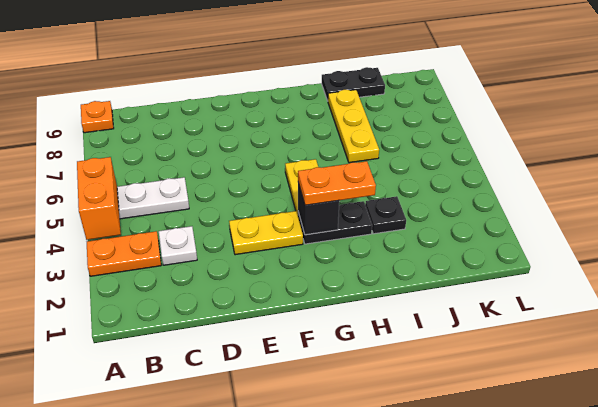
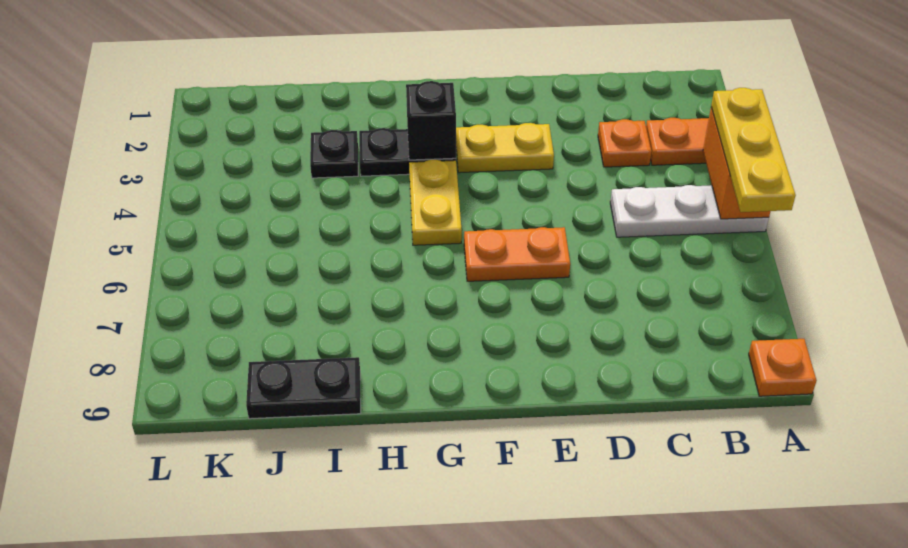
white 1x1 plate [159,226,197,265] -> orange 1x1 plate [598,119,651,167]
orange 1x2 plate [298,161,376,205] -> orange 1x2 plate moved to [464,227,570,281]
yellow 1x3 plate [328,90,379,163] -> yellow 1x3 plate moved to [711,88,796,212]

